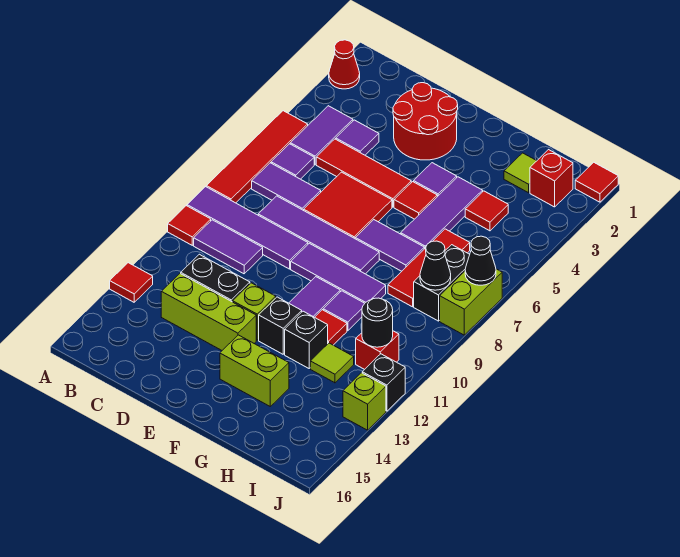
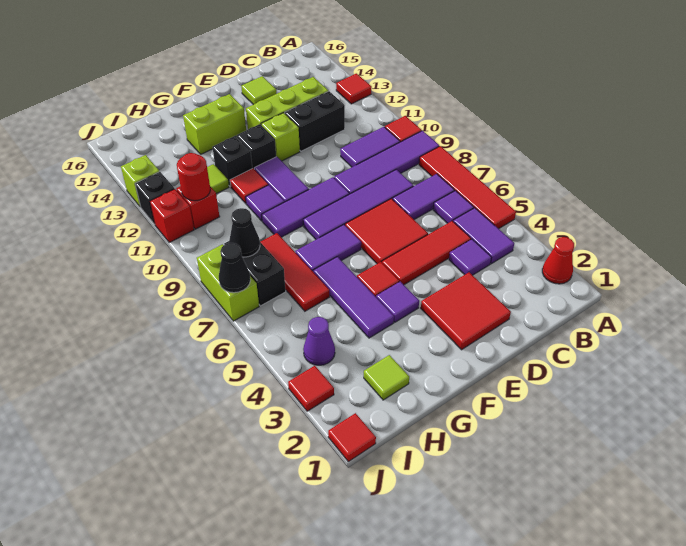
red 2x2 round brick [393,83,458,160] -> red 2x2 tile [421,272,511,350]
none -> lime 1x1 tile [241,76,276,105]
red 1x1 tile [465,191,508,231] -> red 1x1 tile moved to [288,366,334,411]
red 1x1 brick [530,150,573,207] -> red 1x1 brick moved to [150,189,194,243]
none -> purple 1x1 cone [303,317,335,365]
black 1x1 round brick [362,298,393,347] -> red 1x1 round brick [177,153,210,201]

